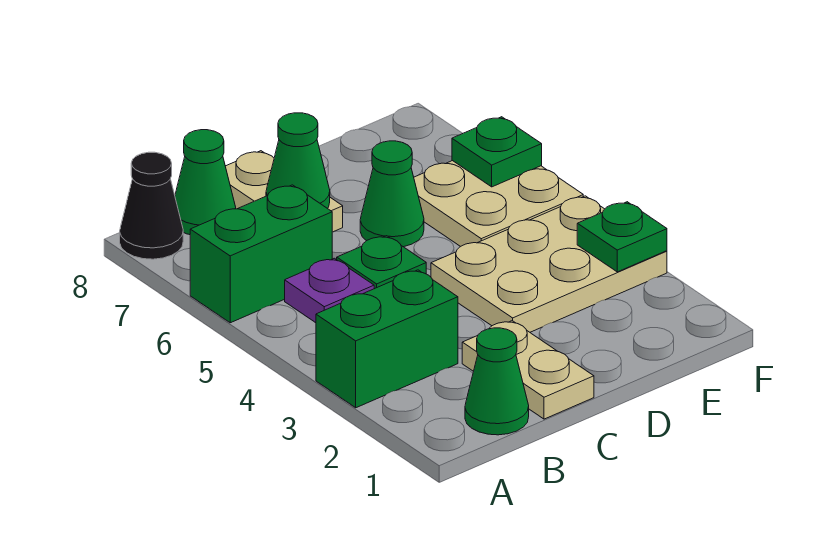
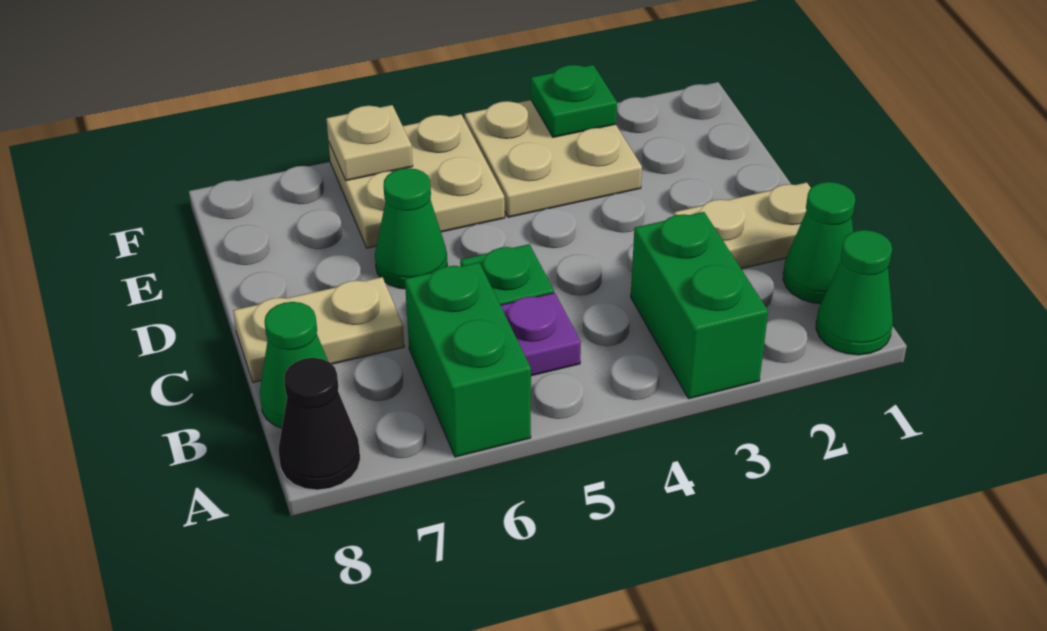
green 1x1 cone [266,113,330,208] -> green 1x1 cone moved to [816,230,893,355]
tan 2x3 plate [431,196,667,332] -> tan 2x2 plate [465,100,642,217]
green 1x1 plate [452,117,542,187] -> tan 1x1 plate [326,105,413,181]

